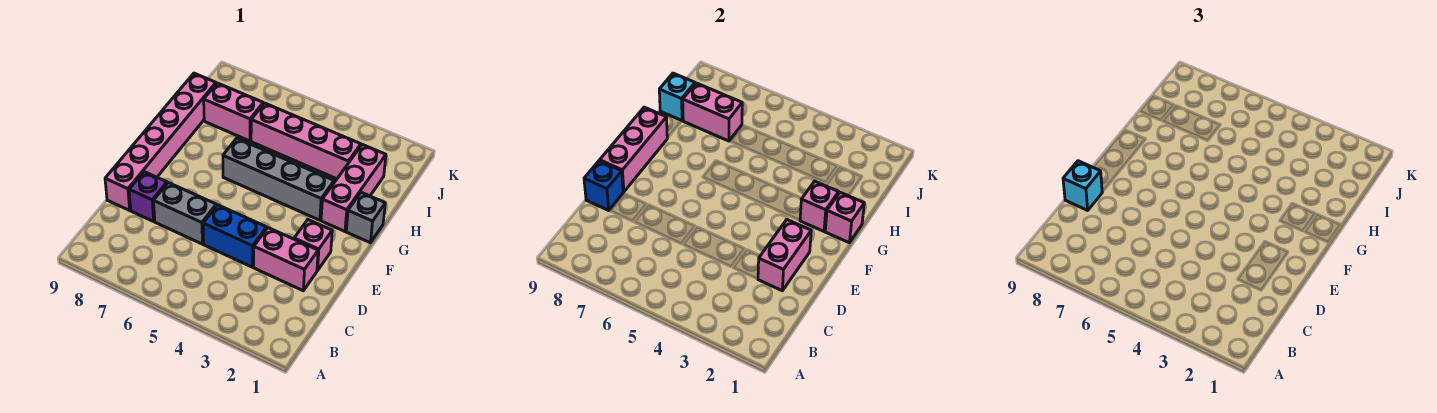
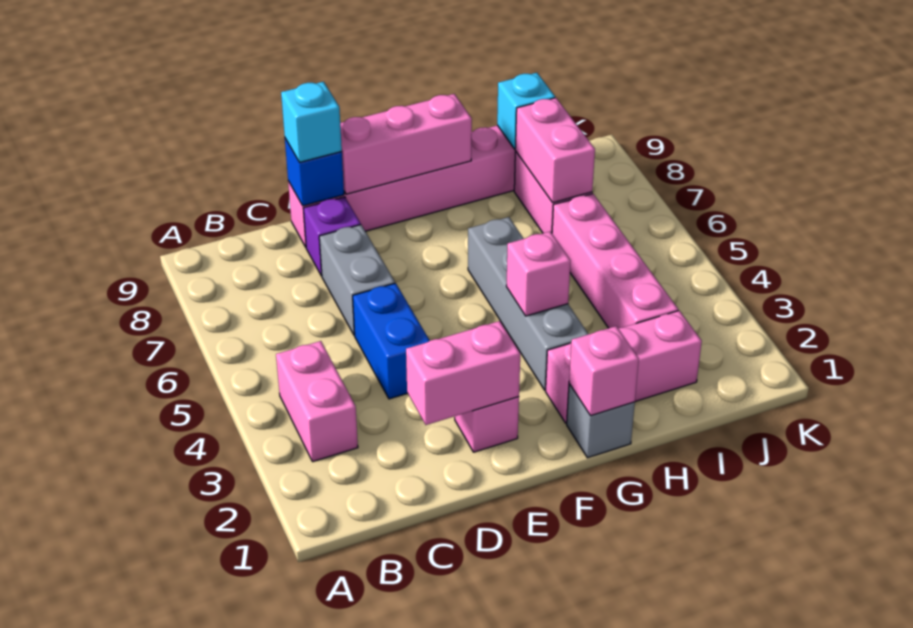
pink 1x2 brick [254,228,318,291] -> pink 1x2 brick moved to [276,341,358,462]
pink 1x1 brick [800,181,839,231] -> pink 1x1 brick moved to [506,232,571,316]

